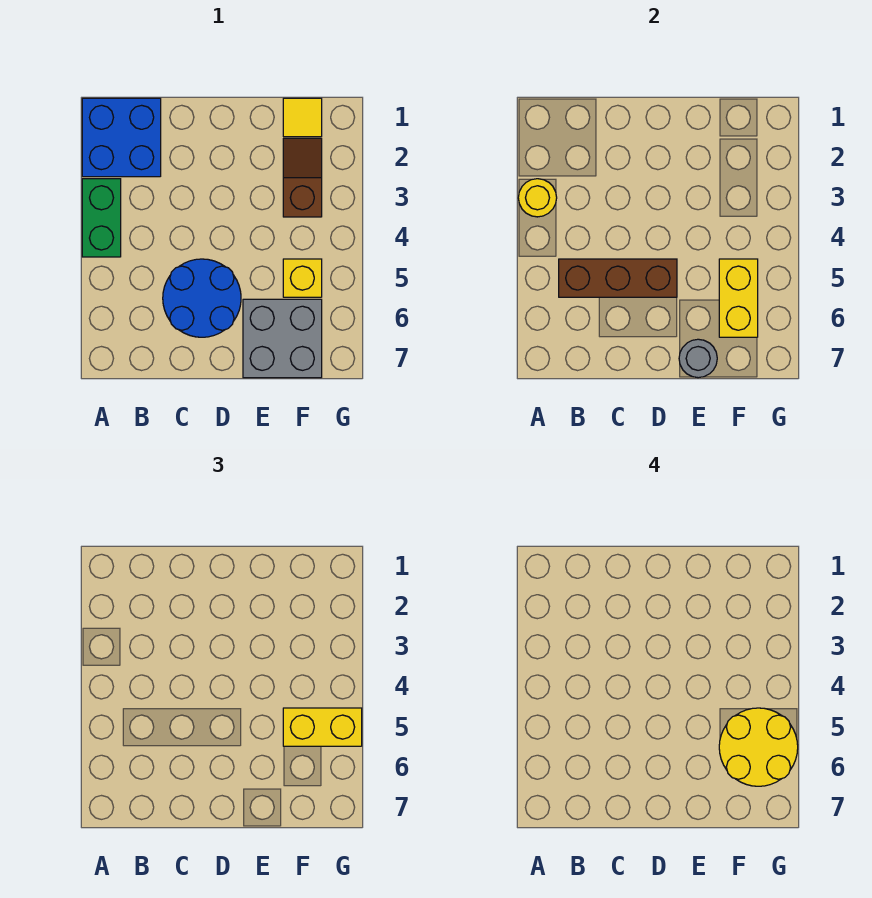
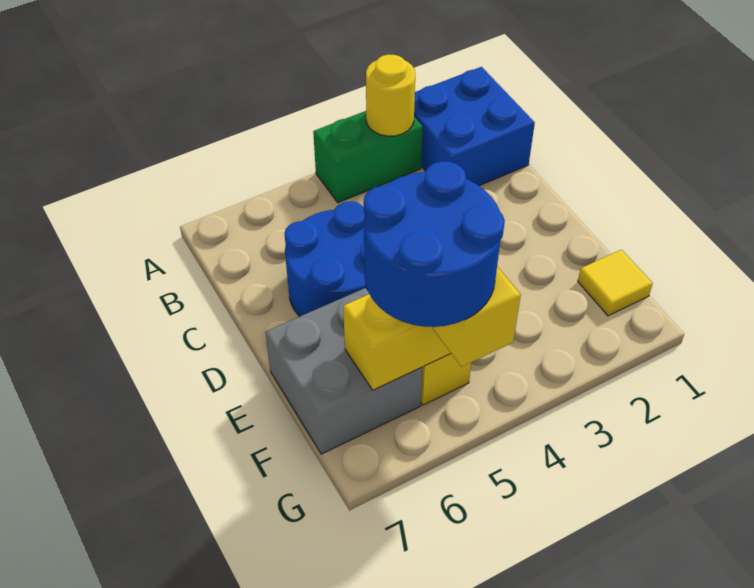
brown 1x3 brick [559,259,677,297] -> none
grey 1x1 round brick [679,339,717,378] -> none
brown 1x2 slope [283,138,322,217] -> none
yellow 2x2 round brick [719,708,798,786] -> blue 2x2 round brick [363,161,505,327]

